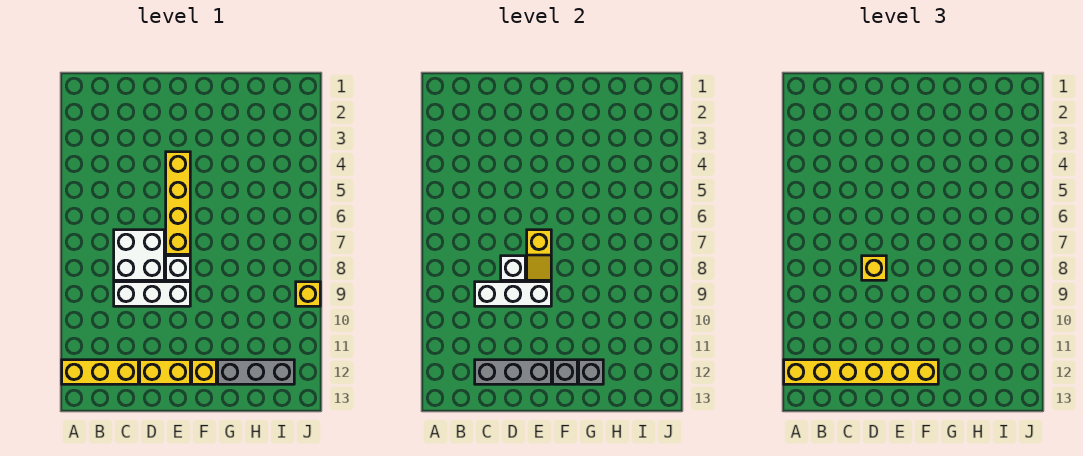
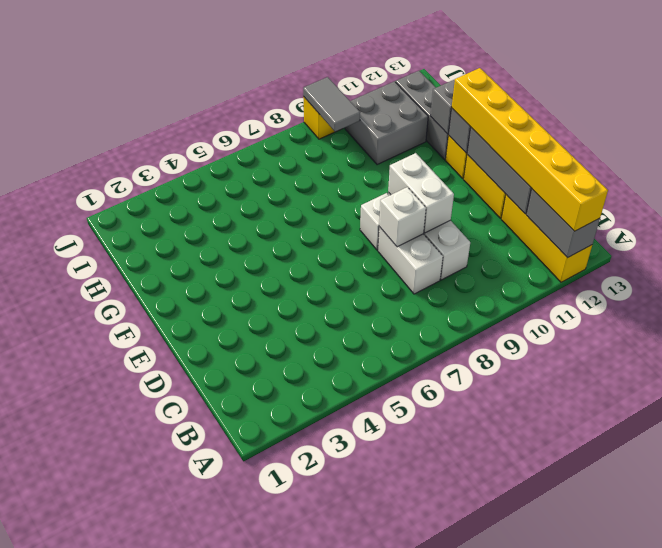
none -> grey 1x2 brick [526,189,600,258]
white 2x2 brick [114,230,164,280] -> white 1x2 brick [378,227,443,294]
white 1x3 brick [475,282,551,306] -> white 1x2 brick [388,153,454,233]
yellow 1x1 brick [862,256,886,280] -> none
yellow 1x4 brick [166,152,190,254] -> none
yellow 1x2 slope [527,230,551,280] -> none
none -> grey 2x2 brick [345,81,428,165]
none -> grey 1x2 tile [303,77,360,132]

